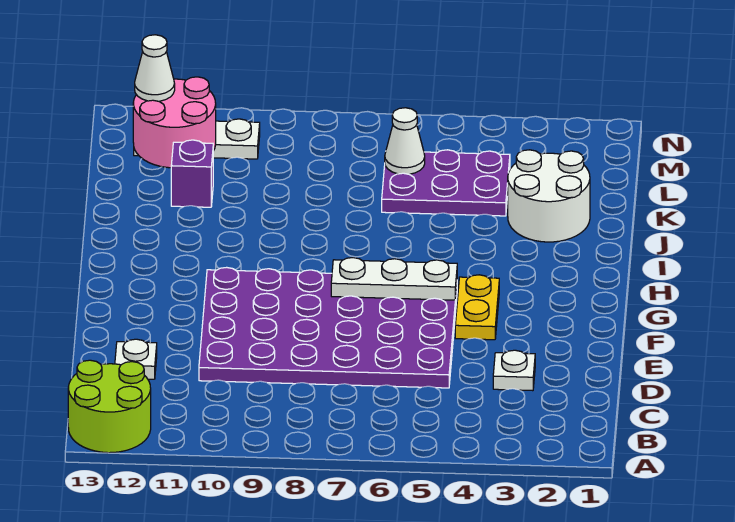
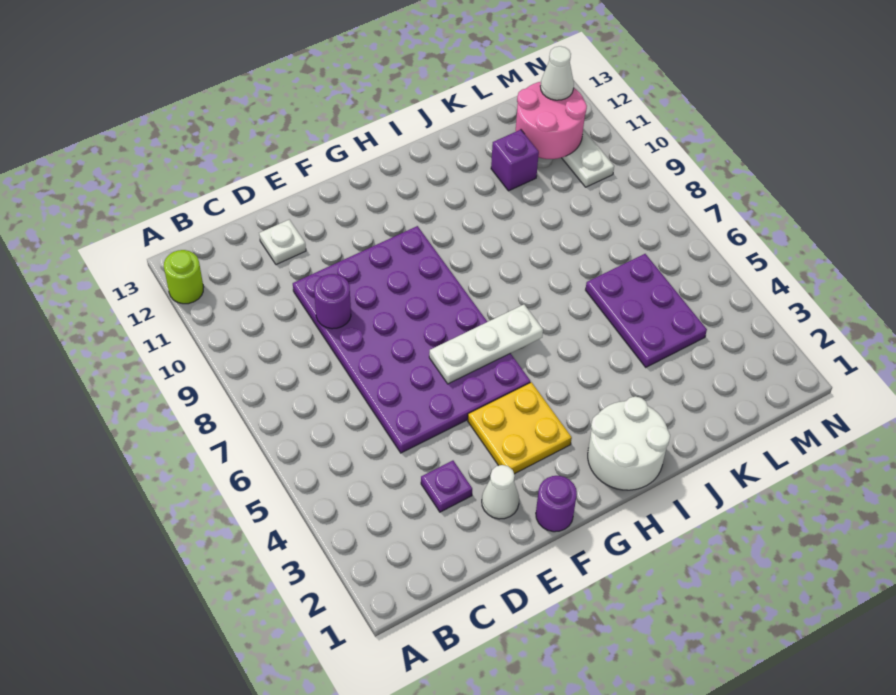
lime 2x2 round brick [68,360,151,453] -> lime 1x1 round brick [164,250,204,304]
white 1x1 plate [493,350,535,391] -> purple 1x1 plate [421,461,472,512]
none -> purple 1x1 round brick [314,274,351,329]
none -> purple 1x1 round brick [536,476,577,532]
yellow 1x2 plate [455,275,499,340] -> yellow 2x2 plate [468,382,572,474]
white 1x3 plate [331,258,457,300] -> white 1x3 plate turned to [429,305,543,384]
white 2x2 round brick [508,150,590,242] -> white 2x2 round brick moved to [588,396,670,490]
white 1x1 cone [385,108,425,174] -> white 1x1 cone moved to [482,465,519,519]

